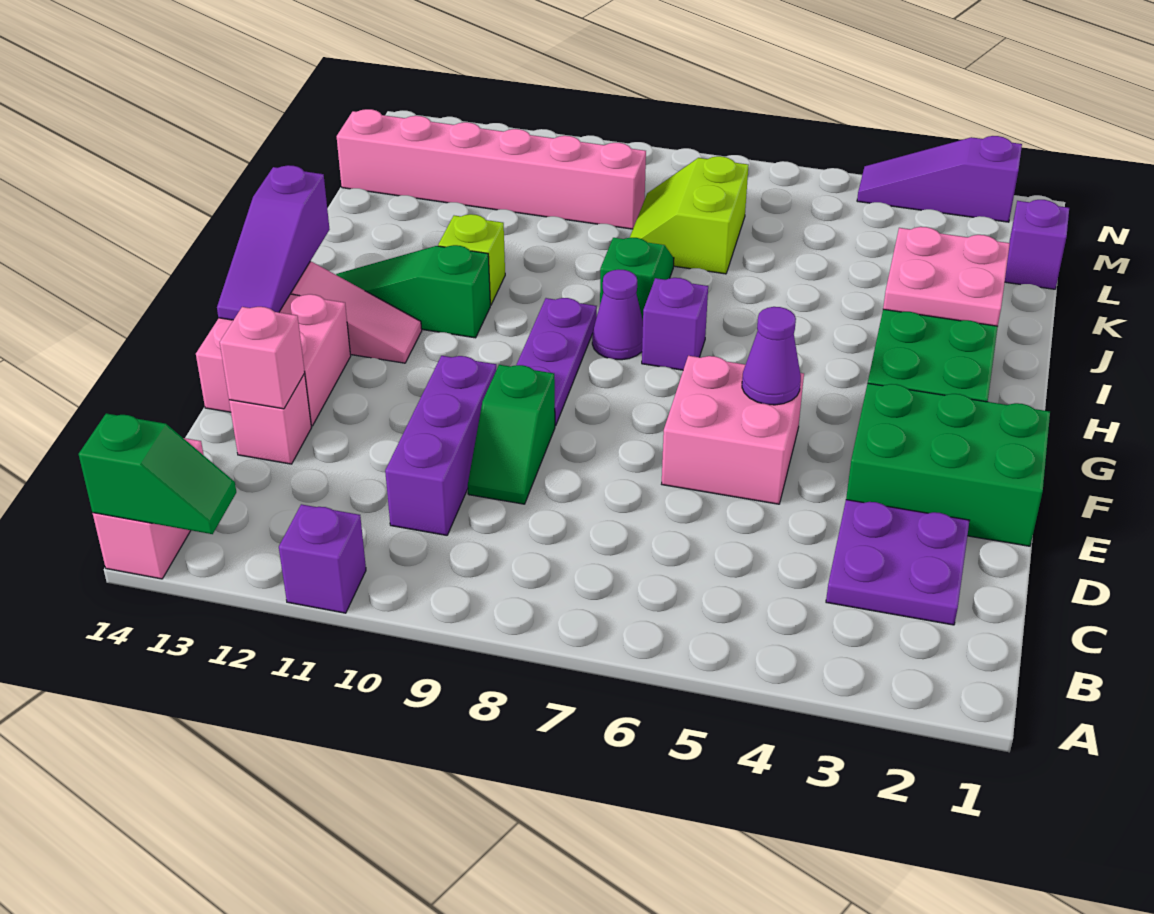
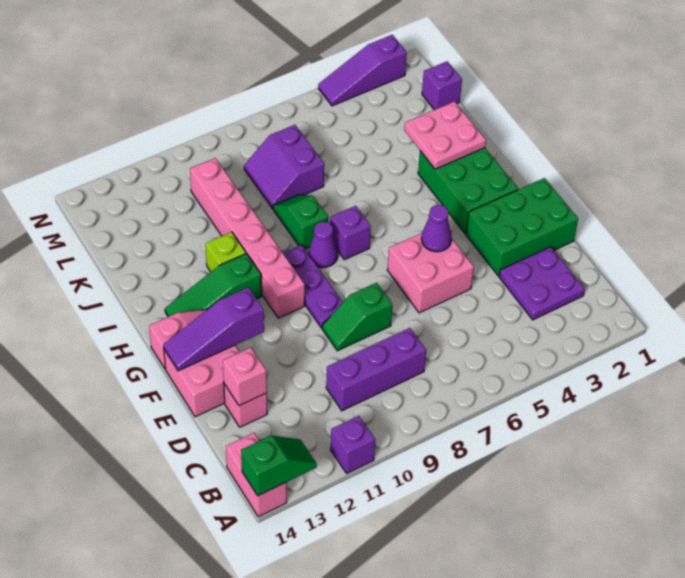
purple 1x3 brick [385,356,496,535] -> purple 1x3 brick turned to [326,328,426,411]
green 1x2 slope [468,365,555,504] -> green 1x2 slope turned to [322,283,392,351]
purple 1x3 slope [217,165,330,320] -> purple 1x3 slope turned to [163,287,264,371]
lime 2x2 slope [630,156,749,274] -> purple 2x2 slope [244,125,324,209]
pink 1x6 brick [337,109,646,229] -> pink 1x6 brick turned to [190,158,305,318]

